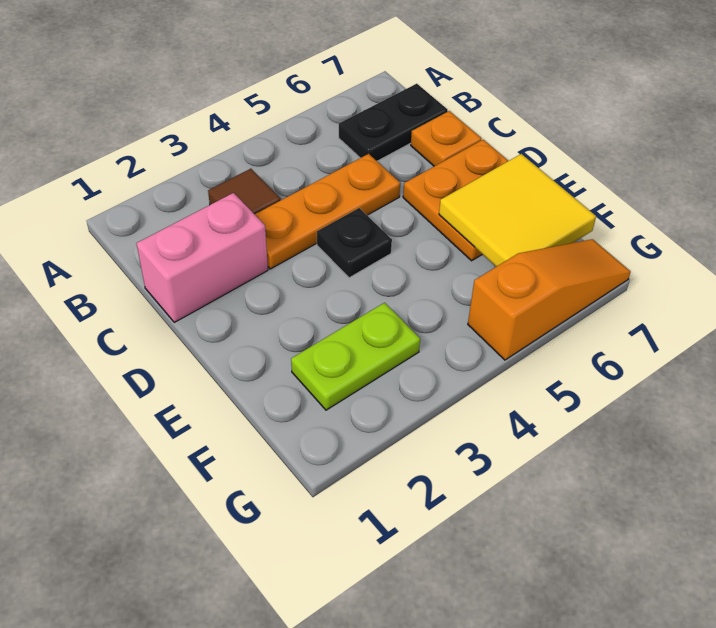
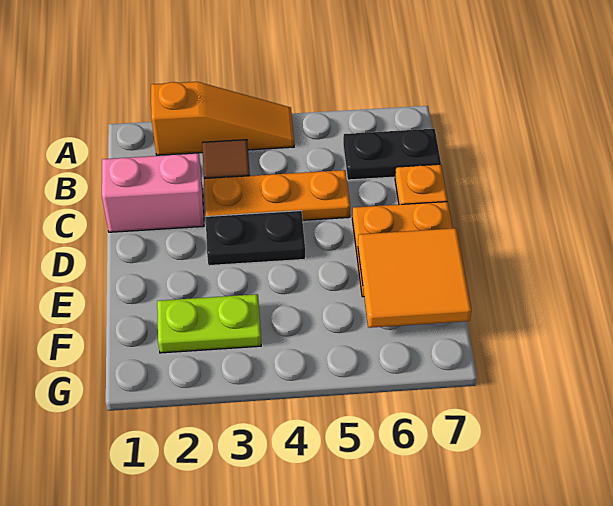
black 1x1 plate [317,208,392,278] -> black 1x2 plate [206,211,305,266]
yellow 2x2 tile [439,154,596,267] -> orange 2x2 tile [358,228,472,328]
orange 1x3 slope [468,239,630,360] -> orange 1x3 slope moved to [151,82,294,155]

